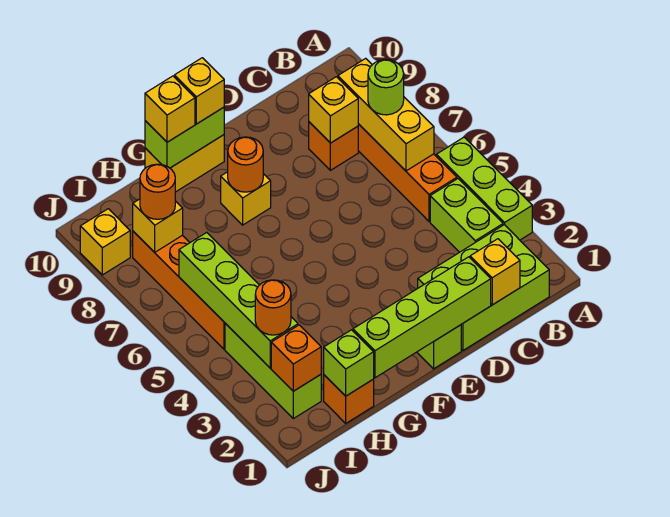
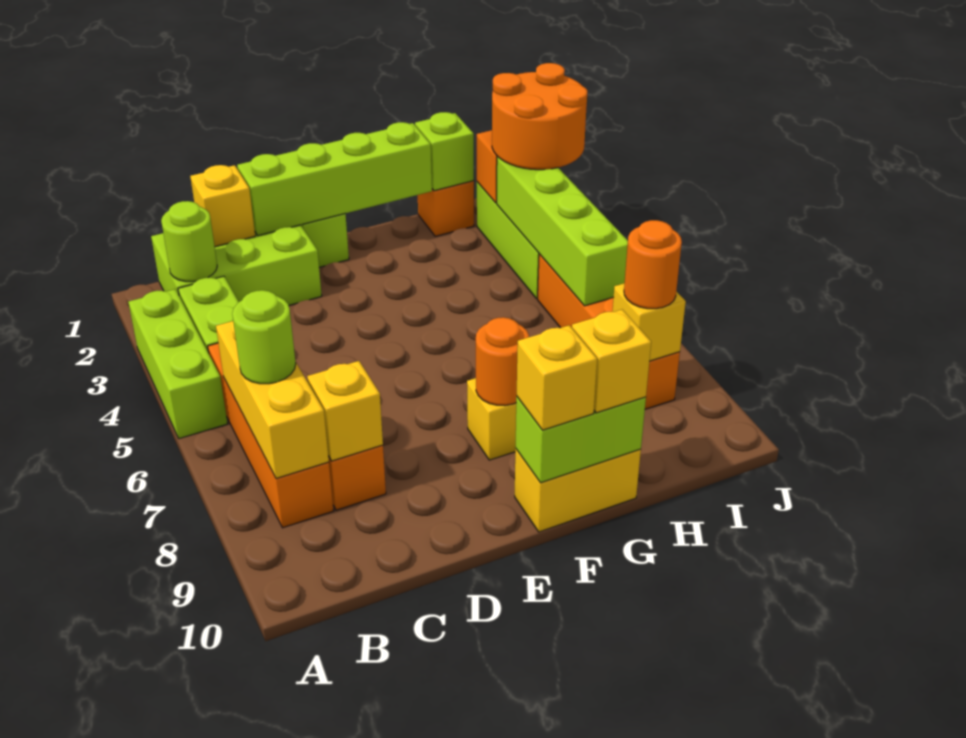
none -> lime 1x1 round brick [161,201,217,282]
orange 1x1 round brick [255,280,291,335] -> orange 2x2 round brick [492,63,587,170]
yellow 1x1 brick [80,209,130,275] -> none

